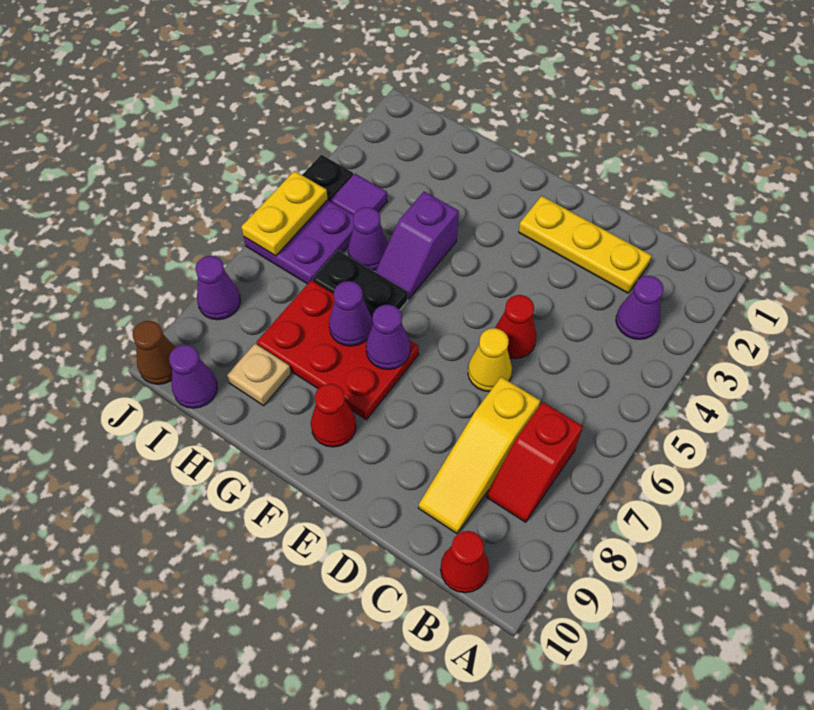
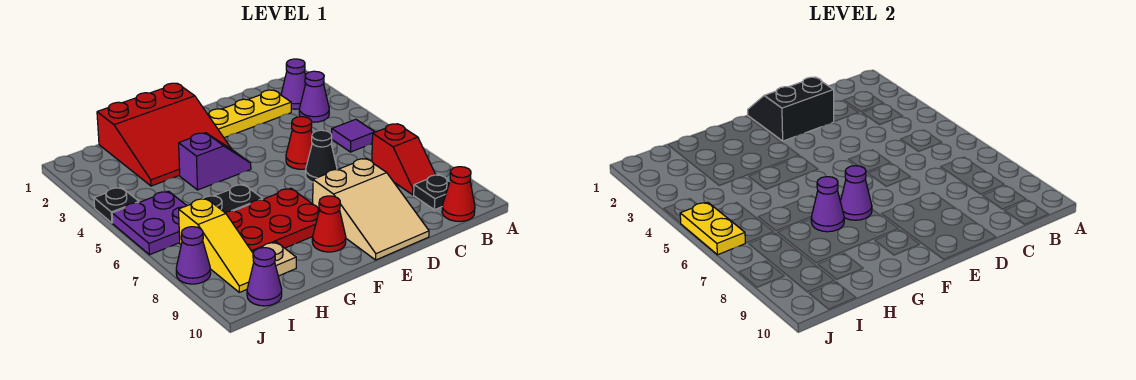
none -> black 1x1 plate [414,175,450,210]
yellow 1x3 slope [418,377,540,534] -> yellow 1x3 slope moved to [179,198,254,292]
none -> black 2x2 slope [748,77,834,141]
yellow 1x1 cone [468,328,512,392] -> black 1x1 cone [306,130,337,182]
none -> tan 2x3 slope [313,159,429,260]
none -> red 3x3 slope [97,83,231,186]
purple 1x2 slope [376,192,459,299] -> purple 1x2 slope turned to [179,133,251,190]
purple 1x1 cone [348,207,388,271] -> purple 1x1 cone moved to [281,59,306,109]
purple 1x1 tile [331,174,387,215] -> purple 1x1 tile moved to [332,119,375,152]
brown 1x1 cone [133,321,176,384] -> none

